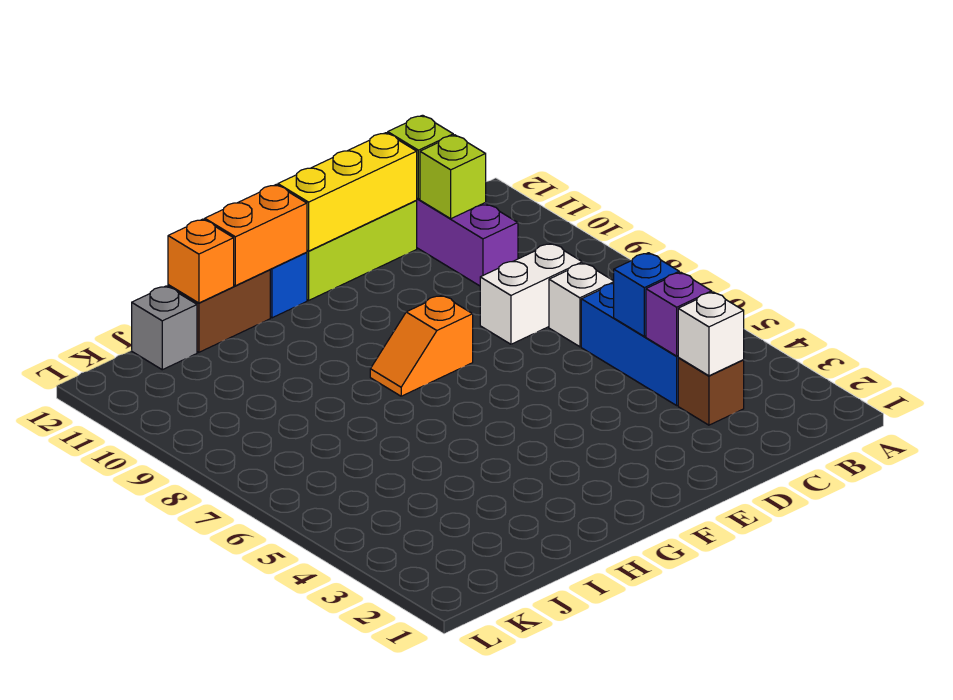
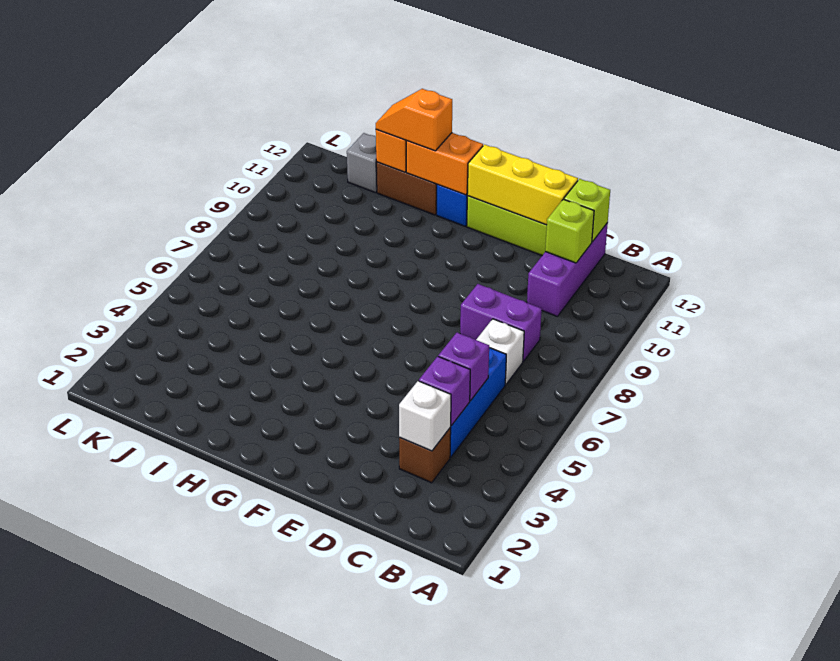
blue 1x1 brick [614,253,679,336] -> purple 1x1 brick [438,333,489,401]
white 1x2 brick [480,243,582,344] -> purple 1x2 brick [460,284,542,361]
orange 1x2 slope [370,295,473,396] -> orange 1x2 slope moved to [376,89,452,151]

